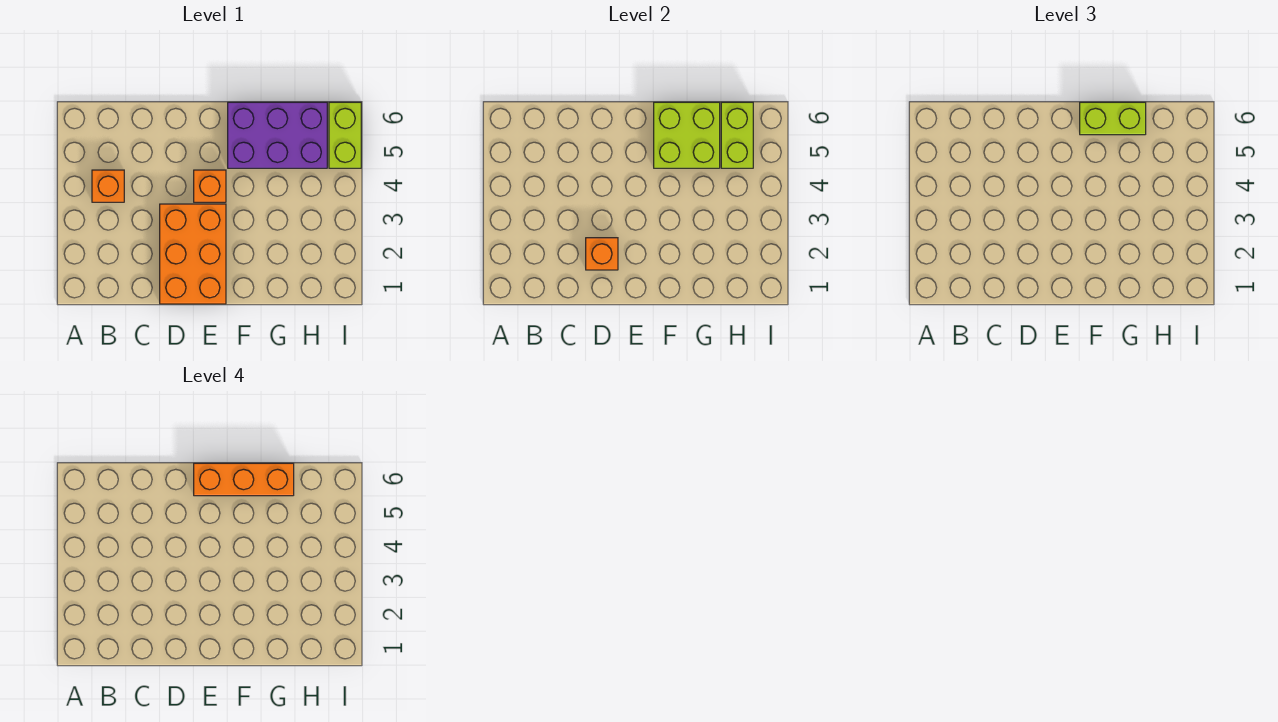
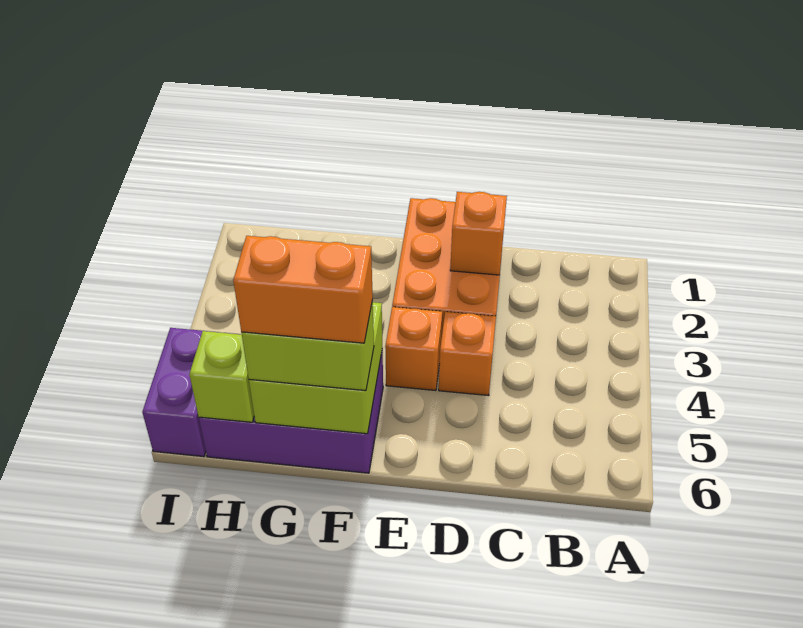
orange 1x1 brick [92,170,124,202] -> orange 1x1 brick moved to [439,312,496,396]
orange 1x3 brick [194,463,294,496] -> orange 1x2 brick [233,236,373,343]
lime 1x2 brick [721,102,753,168] -> lime 1x1 brick [189,331,254,422]
lime 1x2 brick [329,102,361,168] -> purple 1x2 brick [142,328,212,457]

